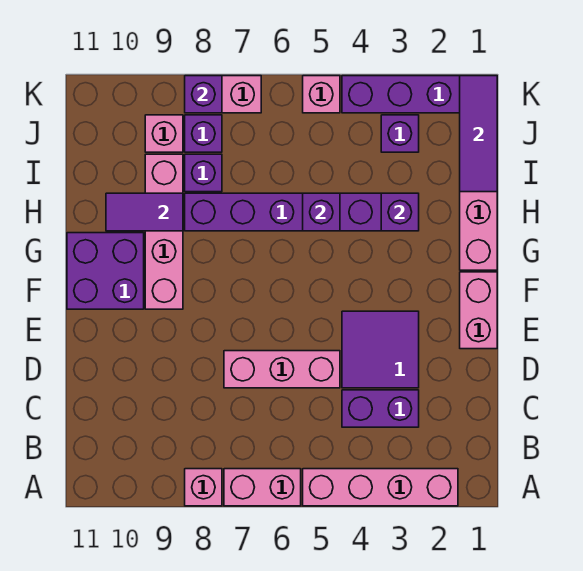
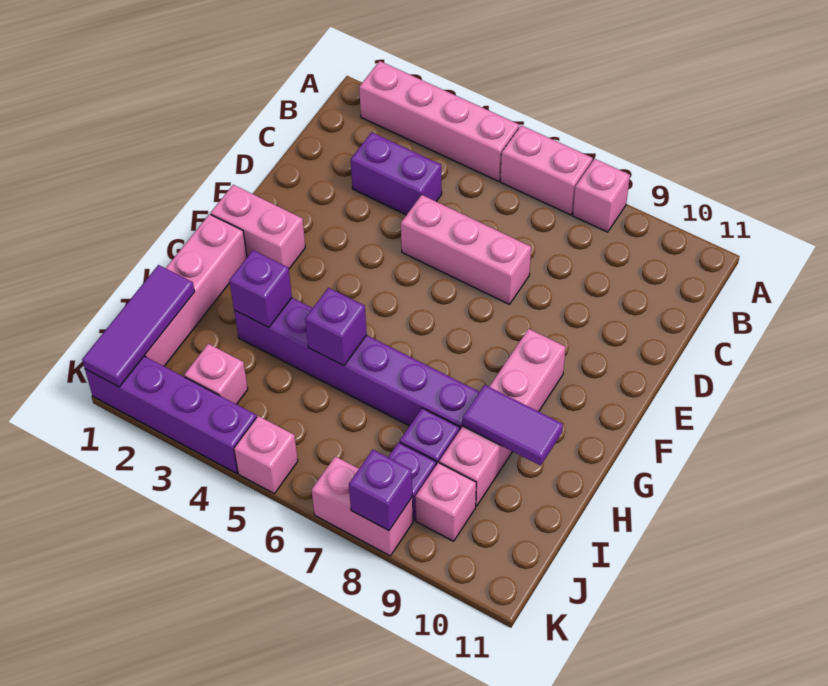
purple 2x2 tile [342,311,419,388] -> none
pink 1x2 brick [460,272,497,349] -> pink 1x2 brick turned to [211,185,305,269]
purple 2x2 brick [67,233,144,309] -> none
purple 1x1 brick [381,115,419,152] -> pink 1x1 brick [184,344,248,404]

